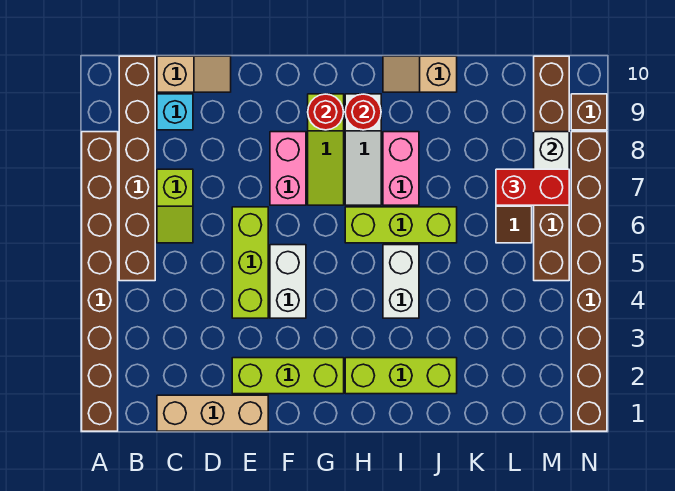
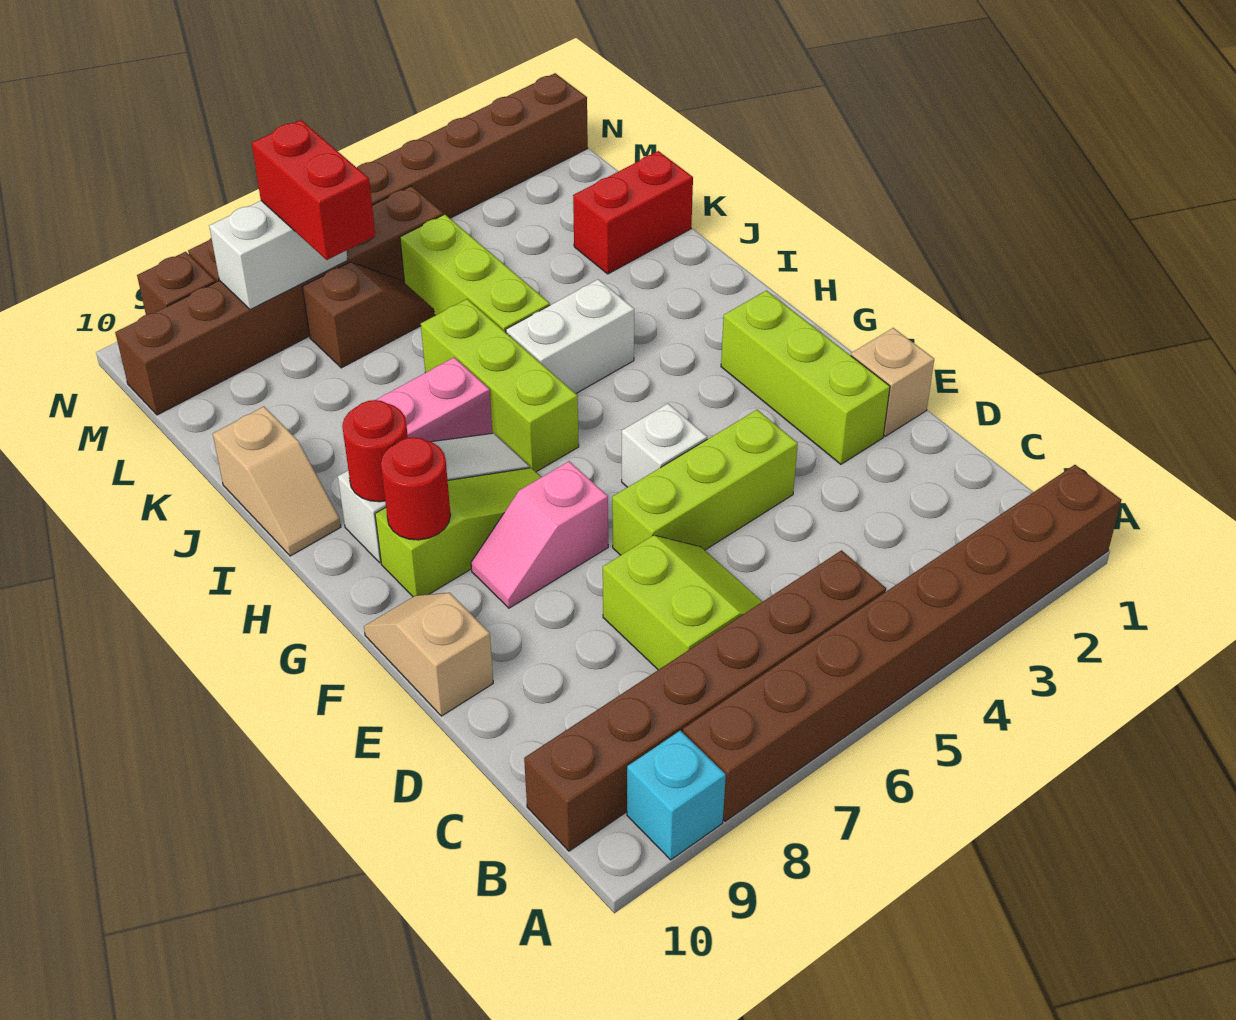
tan 1x3 brick [157,395,268,431] -> tan 1x1 brick [851,328,934,436]
lime 1x2 slope [157,169,193,243] -> lime 2x2 slope [603,535,762,670]
cyan 1x1 brick [157,94,193,130] -> cyan 1x1 brick moved to [627,730,726,860]
tan 1x2 slope [157,56,231,92] -> tan 1x2 slope moved to [364,593,493,716]
white 1x2 brick [270,245,306,318] -> white 1x1 brick [622,404,707,487]
pink 1x2 brick [270,132,306,205] -> pink 1x2 slope [471,461,608,608]
lime 1x3 brick [345,358,457,394] -> lime 1x3 brick moved to [400,214,550,332]
none -> red 1x2 brick [573,151,693,274]

